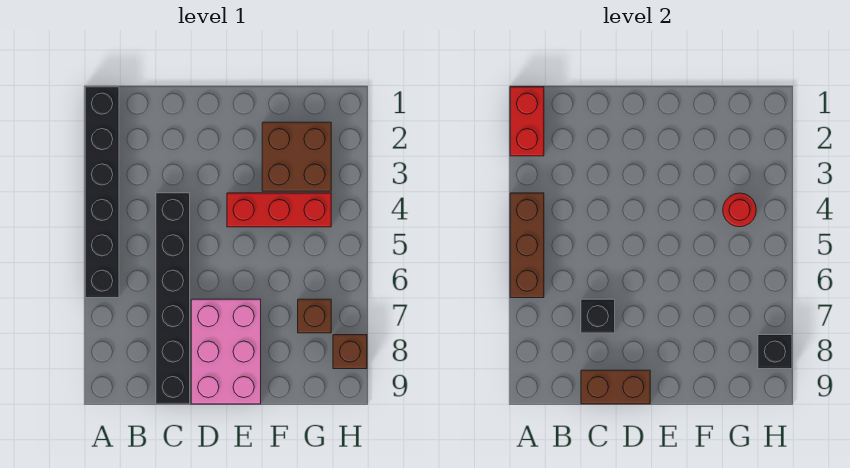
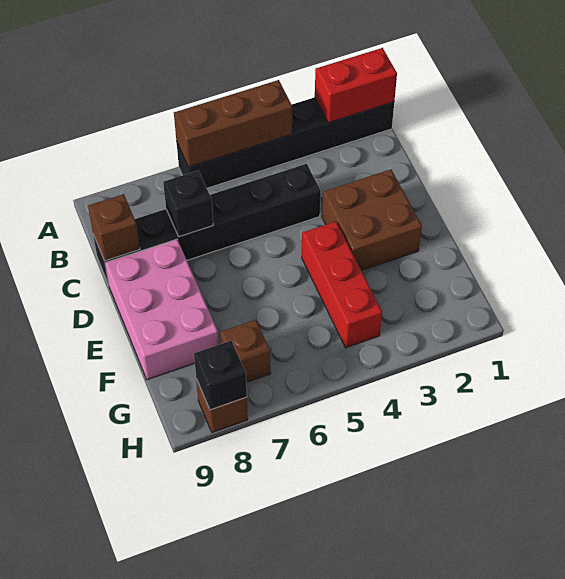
brown 1x2 brick [581,370,650,404] -> brown 1x1 brick [88,194,140,261]
pink 2x3 brick [191,299,261,404] -> pink 2x3 brick turned to [105,239,219,380]
brown 2x2 brick [262,122,331,191] -> brown 2x2 brick moved to [322,169,422,271]
red 1x1 round brick [723,193,756,227] -> none

